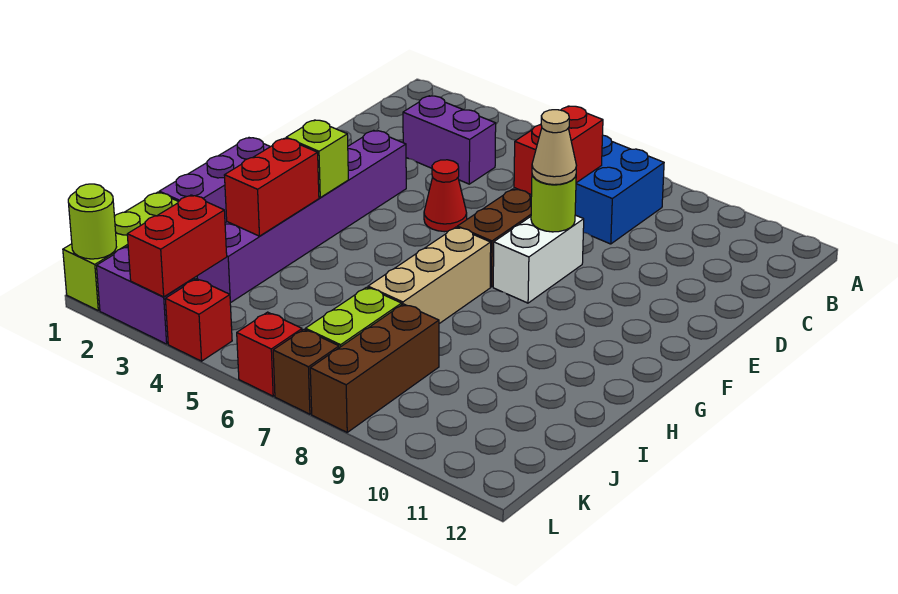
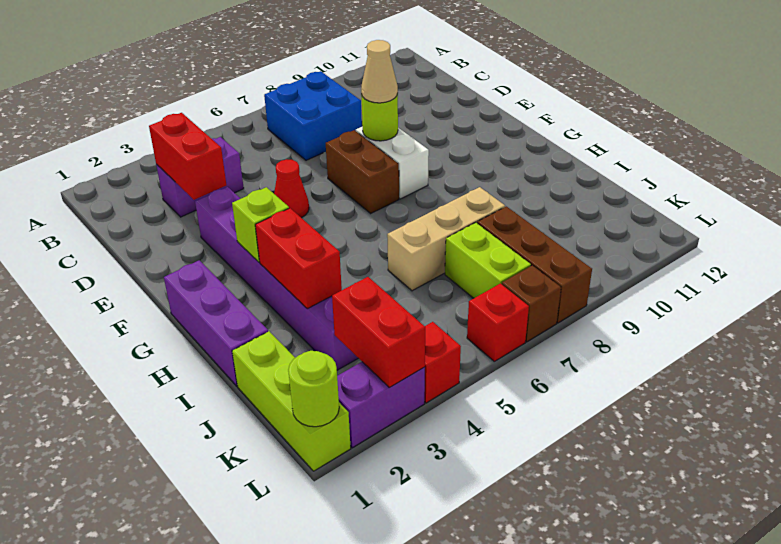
red 1x2 brick [514,106,603,195] -> red 1x2 brick moved to [149,113,226,200]
tan 1x3 brick [368,227,491,324] -> tan 1x3 brick turned to [387,187,505,291]

